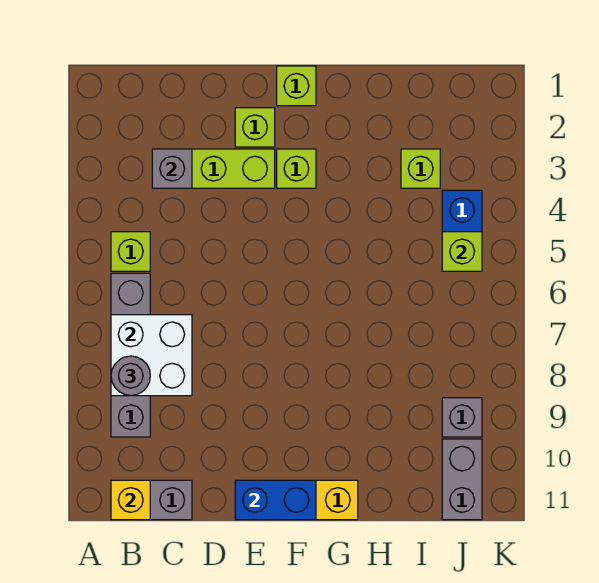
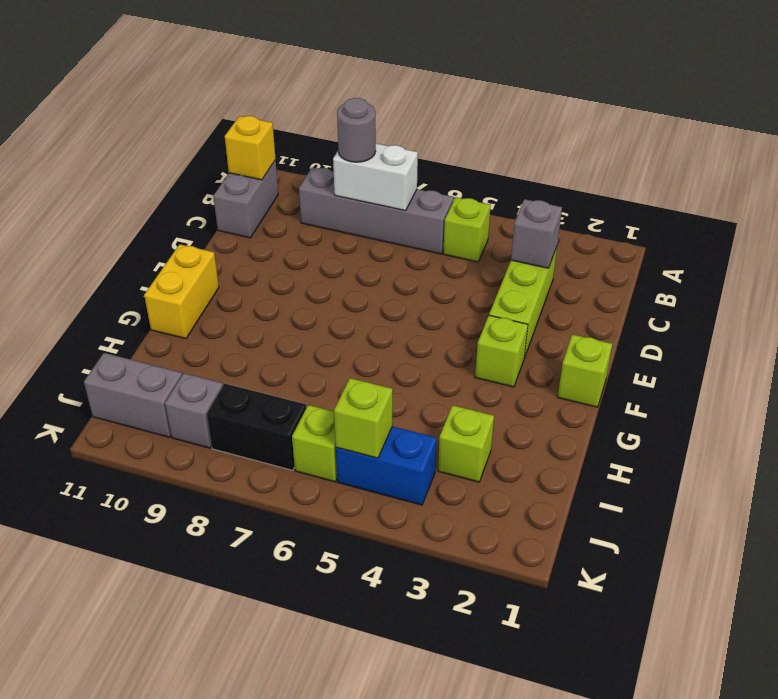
white 2x2 brick [111,315,192,396] -> white 1x2 brick [333,144,418,210]
lime 1x1 brick [235,108,275,147] -> lime 1x1 brick moved to [292,405,337,482]
blue 1x2 brick [235,480,316,520] -> none
none -> black 1x2 brick [207,384,306,470]

